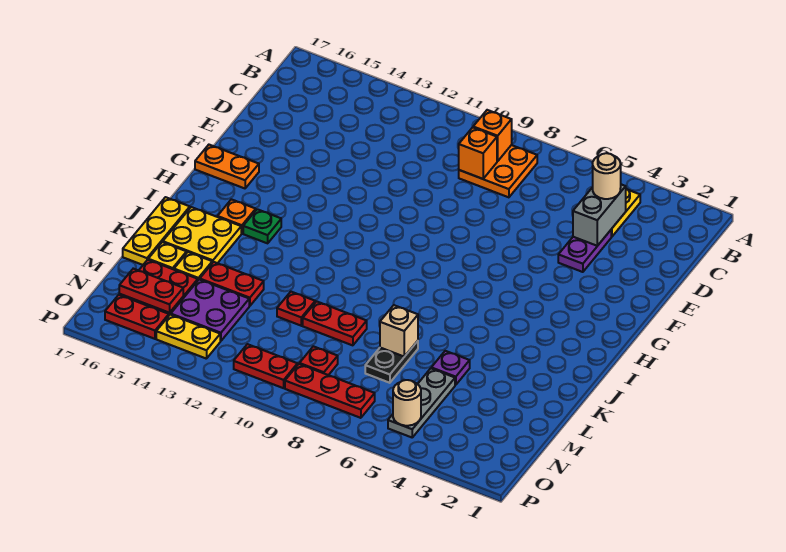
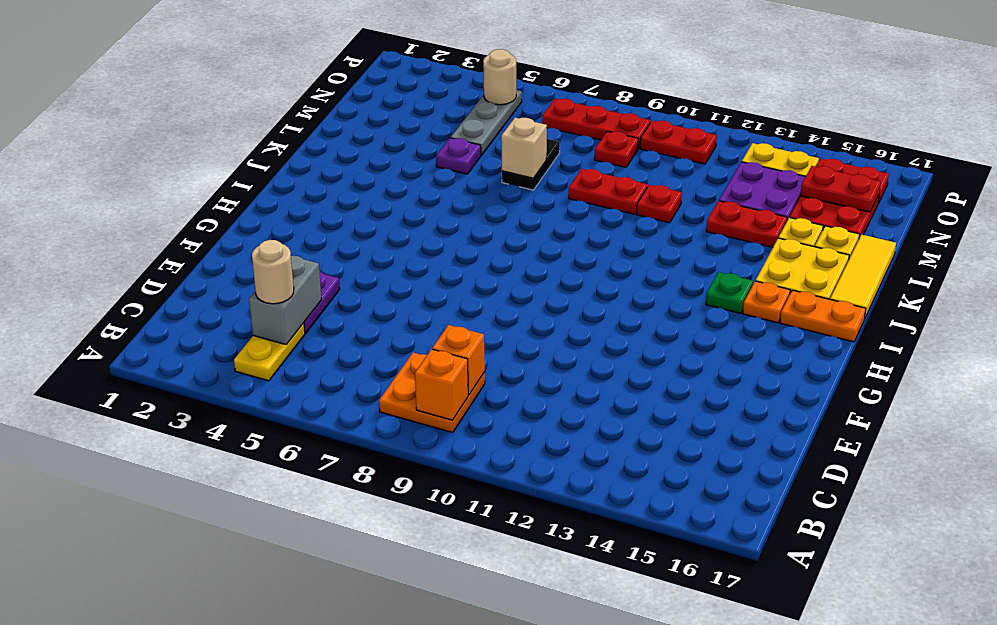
orange 1x2 plate [195,145,259,188] -> orange 1x2 plate moved to [780,290,866,342]
yellow 1x3 plate [123,197,190,265] -> yellow 1x3 tile [830,235,896,318]

